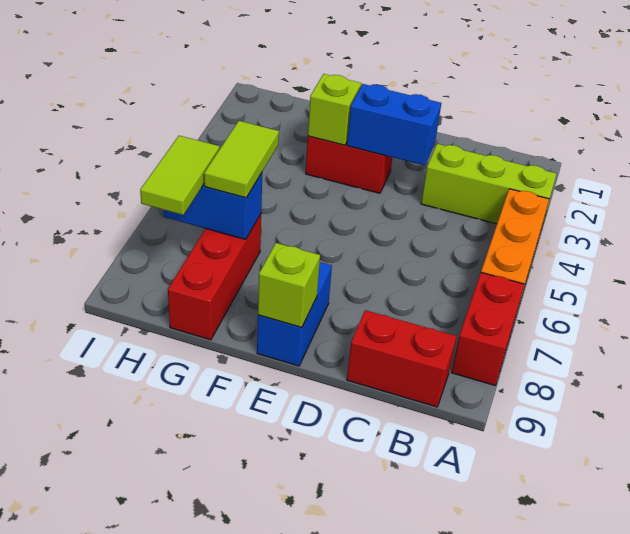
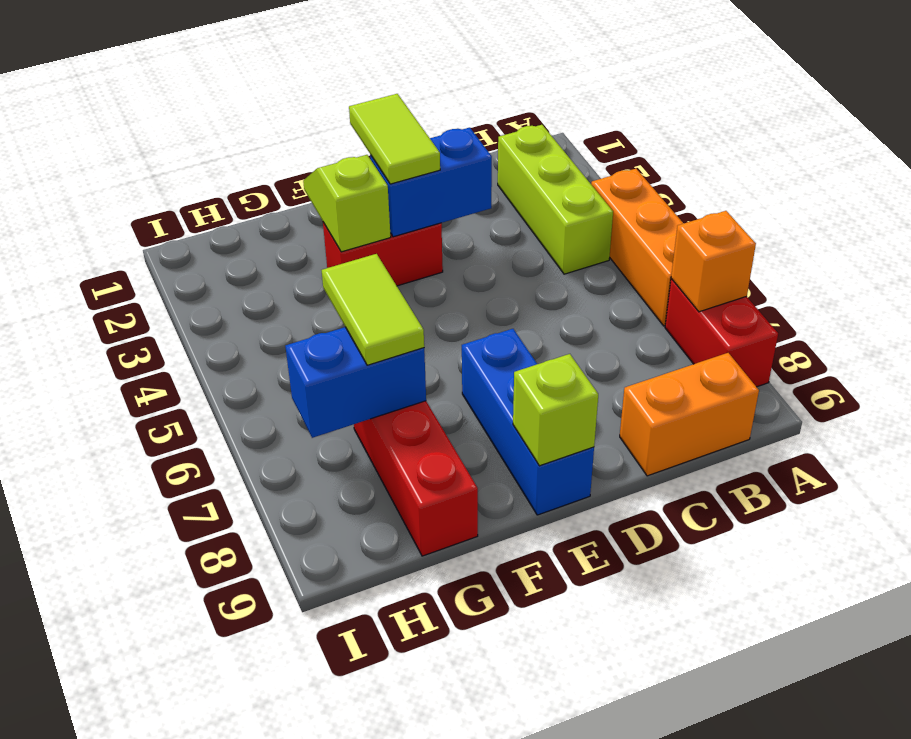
lime 1x3 brick [421,144,556,224] -> lime 1x3 brick turned to [498,125,613,274]
none -> orange 1x1 brick [671,211,756,312]
red 1x2 brick [347,310,457,407] -> orange 1x2 brick [620,353,759,476]
blue 1x2 brick [257,262,332,366] -> blue 1x3 brick [462,329,594,515]
lime 1x2 tile [140,136,219,215] -> lime 1x2 tile moved to [349,94,440,184]

